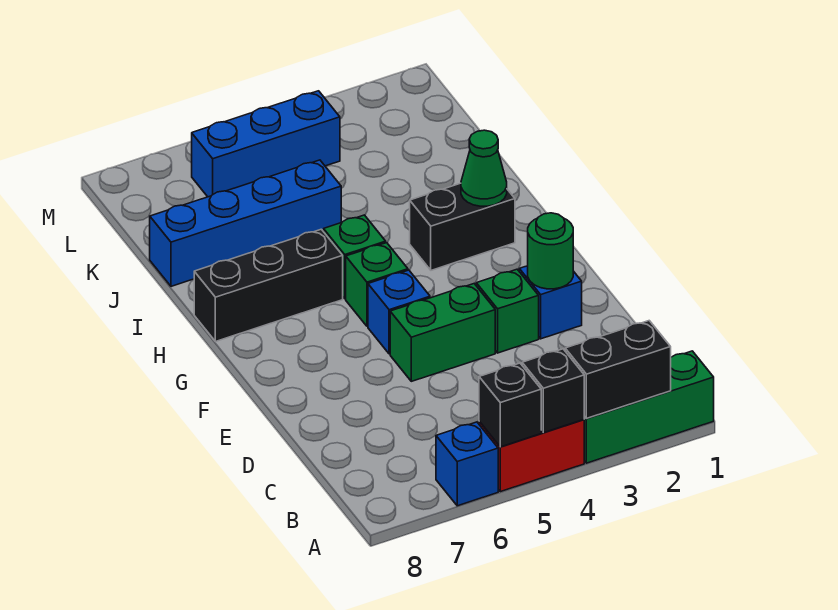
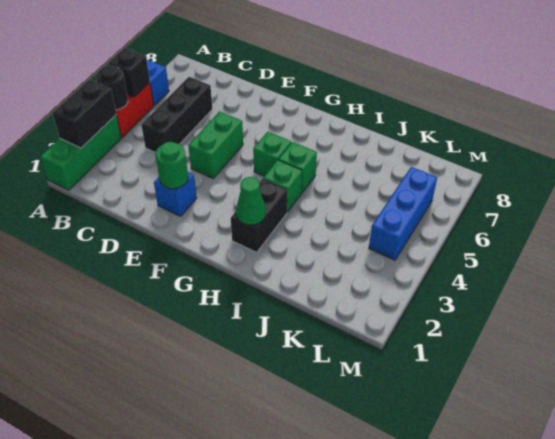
black 1x1 brick [522,349,584,433] -> black 1x1 round brick [96,65,128,110]
green 1x1 brick [476,269,539,353] -> green 1x1 brick moved to [263,160,302,212]
blue 1x1 brick [368,270,430,354] -> none
black 1x3 brick [194,229,343,342] -> black 1x3 brick moved to [141,77,212,153]
blue 1x4 brick [150,160,341,286] -> none

